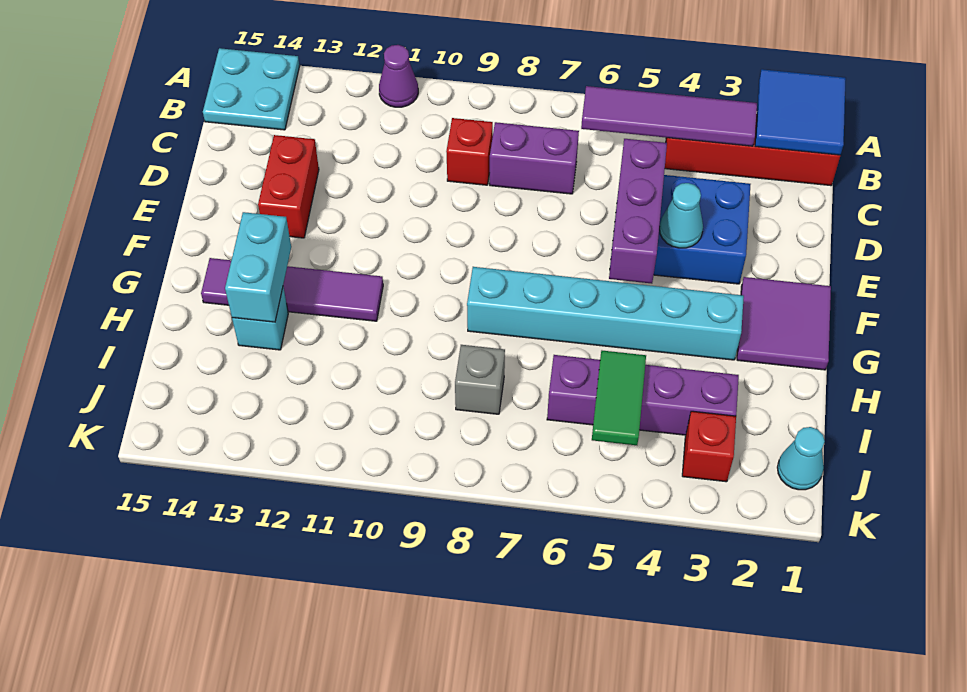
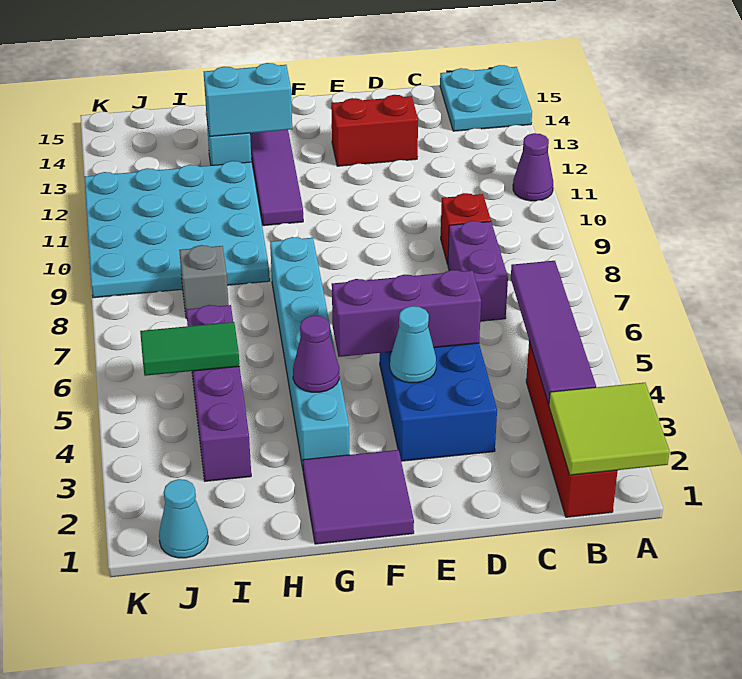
blue 2x2 tile [755,69,846,155] -> lime 2x2 tile [549,383,670,475]
none -> purple 1x1 cone [293,316,339,392]
none -> cyan 4x4 plate [84,161,270,298]
red 1x1 brick [682,411,736,482] -> none

